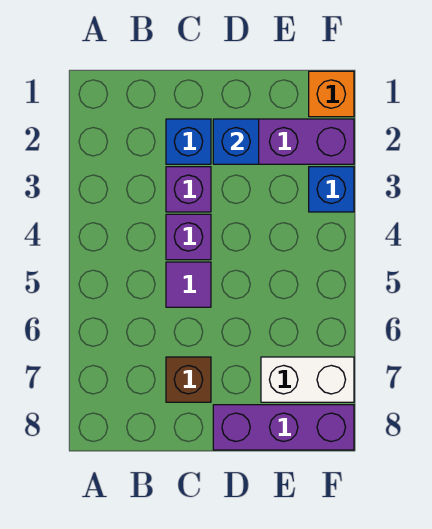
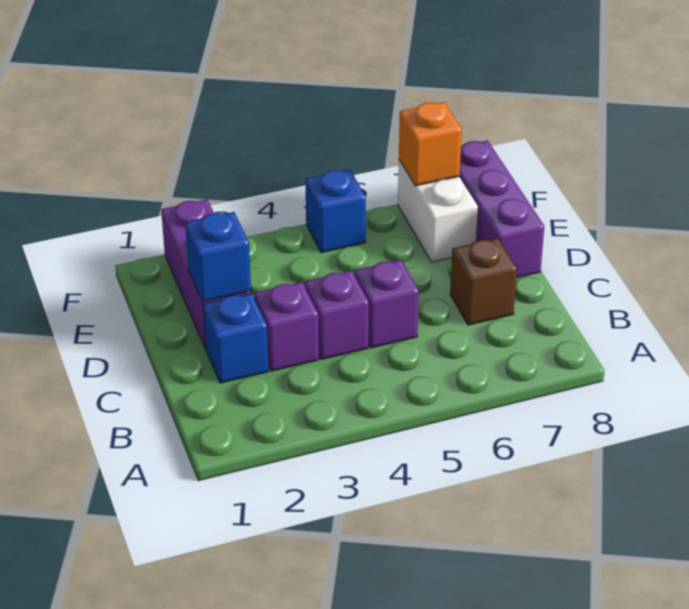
purple 1x1 tile [166,262,211,307] -> purple 1x1 brick [354,260,419,348]
orange 1x1 brick [309,71,354,117] -> orange 1x1 brick moved to [399,102,462,186]
blue 1x1 brick [309,167,354,212] -> blue 1x1 brick moved to [305,170,366,253]

